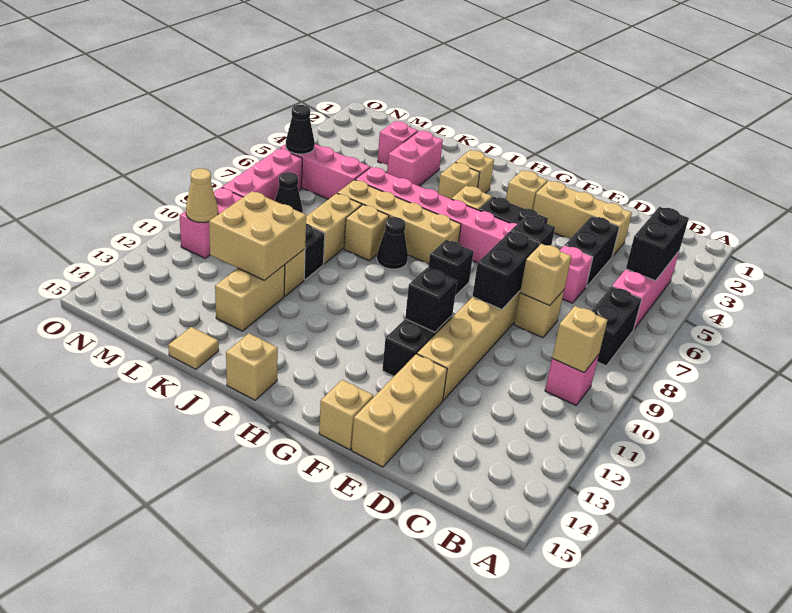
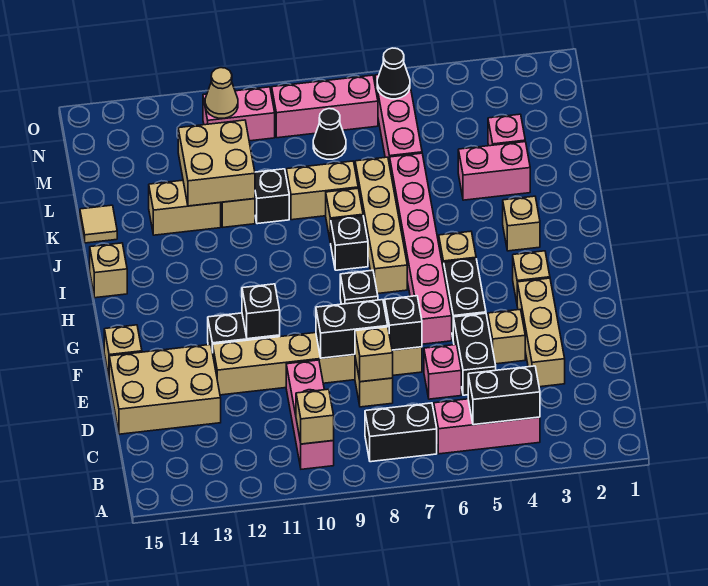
pink 1x1 brick [545,355,599,405] -> pink 1x3 brick [286,360,334,469]
black 1x2 brick [565,216,619,287] -> black 1x2 brick turned to [453,313,496,395]
tan 1x3 brick [351,354,447,467] -> tan 2x3 brick [109,344,221,434]
tan 1x1 brick [438,163,480,199] -> tan 1x1 brick moved to [488,310,525,364]
black 1x1 cone [377,217,408,269] -> black 1x1 brick [331,216,368,270]

